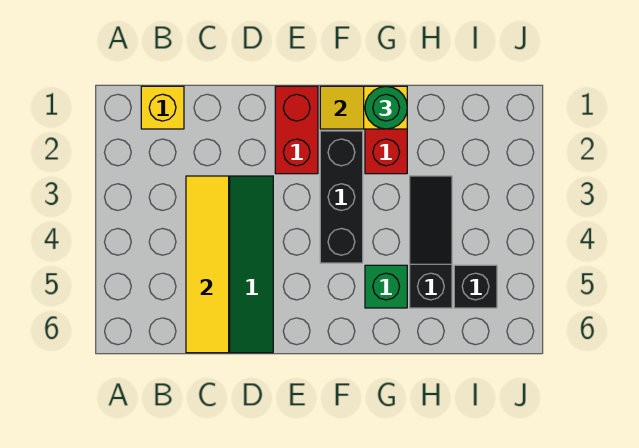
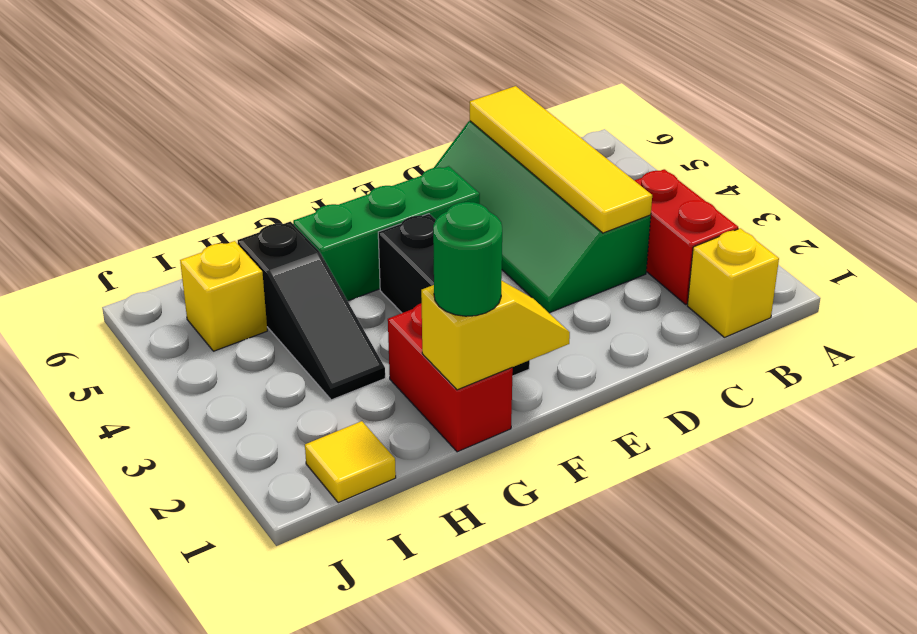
red 1x2 brick [275,86,318,174] -> red 1x2 brick moved to [634,169,738,304]
green 1x1 brick [365,265,407,308] -> green 1x3 brick [293,166,480,301]
none -> yellow 1x1 tile [305,421,396,503]
black 1x1 brick [454,265,497,308] -> yellow 1x1 brick [180,241,267,351]

